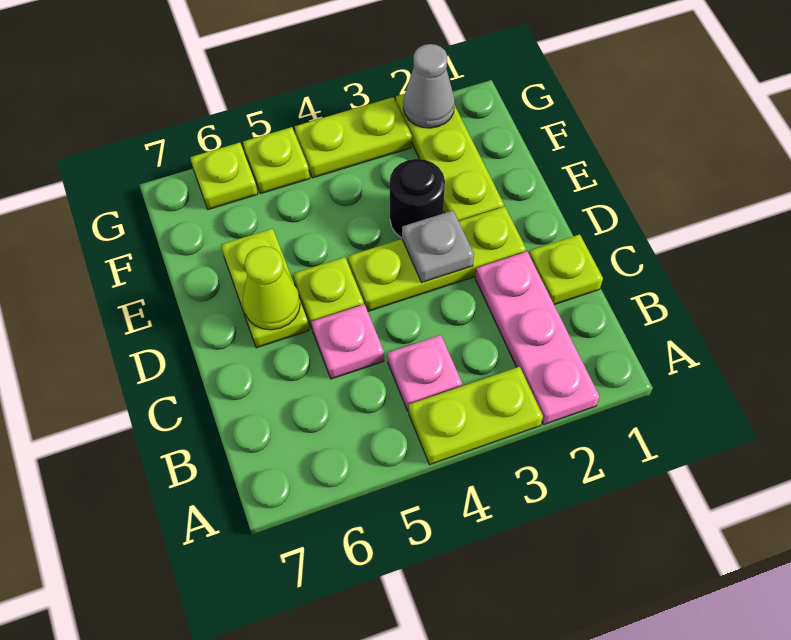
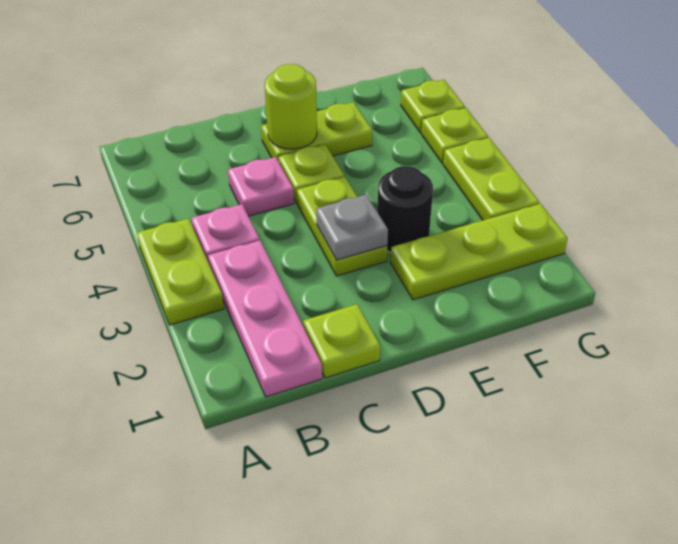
pink 1x3 plate [475,252,600,425] -> pink 1x3 plate turned to [208,241,322,397]
lime 1x3 plate [348,206,526,311] -> lime 1x2 plate [297,177,387,276]
lime 1x1 cone [243,246,300,330] -> lime 1x1 round brick [265,64,317,149]
grey 1x1 cone [403,44,455,128] -> none

